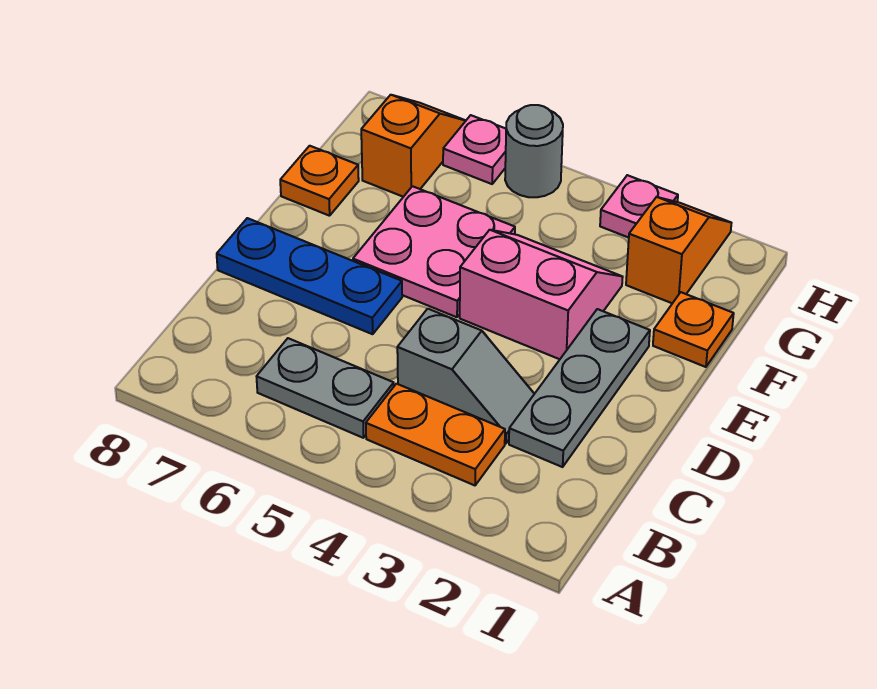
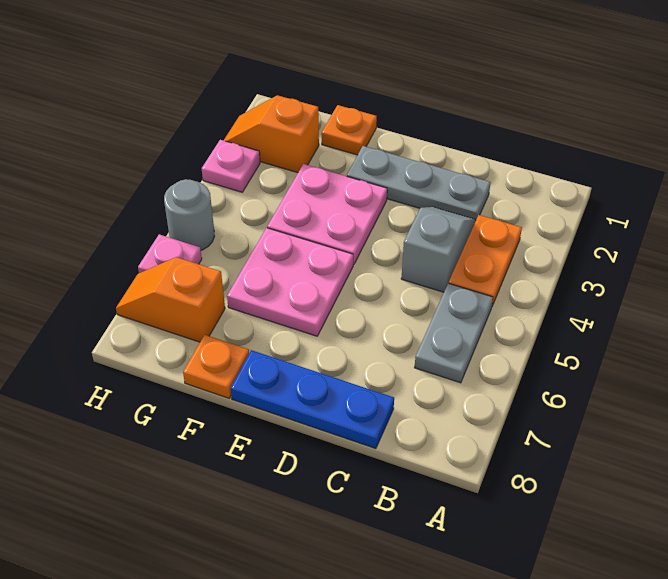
blue 1x3 plate [217,218,402,334] -> blue 1x3 plate turned to [231,350,394,449]
pink 2x2 slope [460,230,623,359] -> pink 2x2 plate [267,164,387,265]

